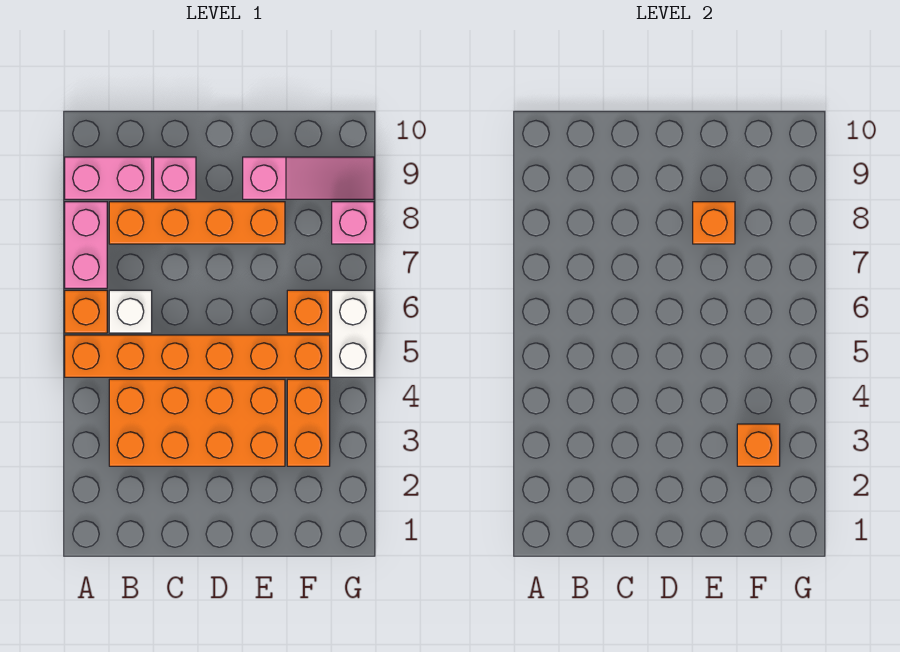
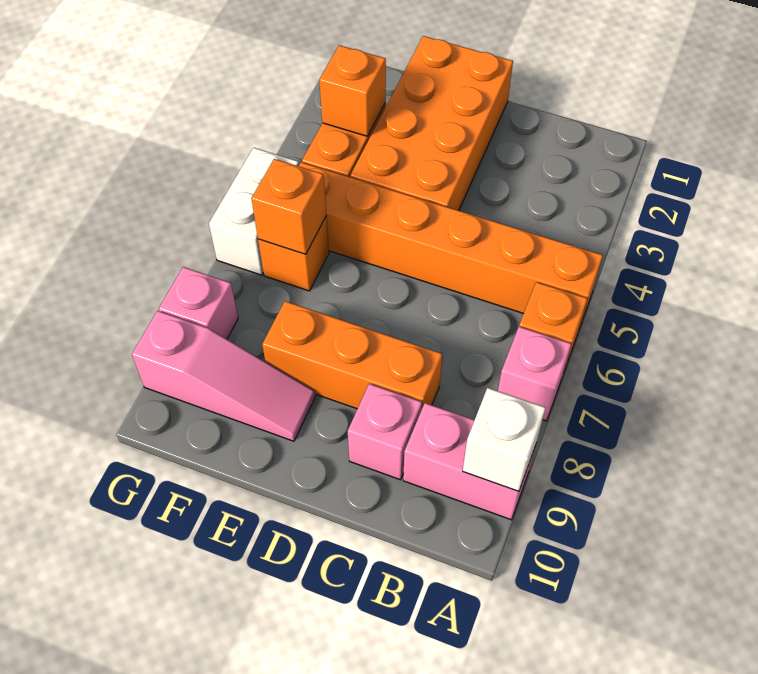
pink 1x2 brick [65,202,107,288] -> pink 1x1 brick [498,327,571,421]
orange 2x4 brick [109,379,285,466] -> orange 2x4 brick turned to [350,36,513,211]
white 1x1 brick [109,290,152,333] -> white 1x1 brick moved to [463,388,546,491]
orange 1x4 brick [109,202,285,244] -> orange 1x3 brick [262,301,442,409]
orange 1x1 brick [693,202,735,244] -> orange 1x1 brick moved to [251,159,326,254]
pink 1x3 slope [243,157,374,199] -> pink 1x3 slope turned to [132,311,316,441]

